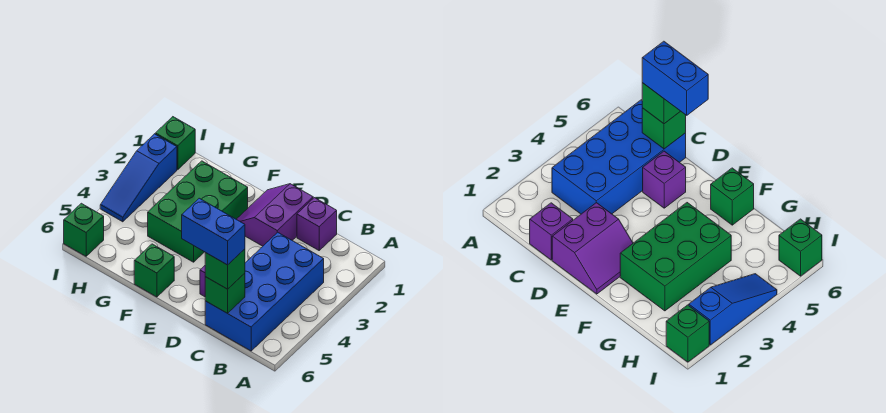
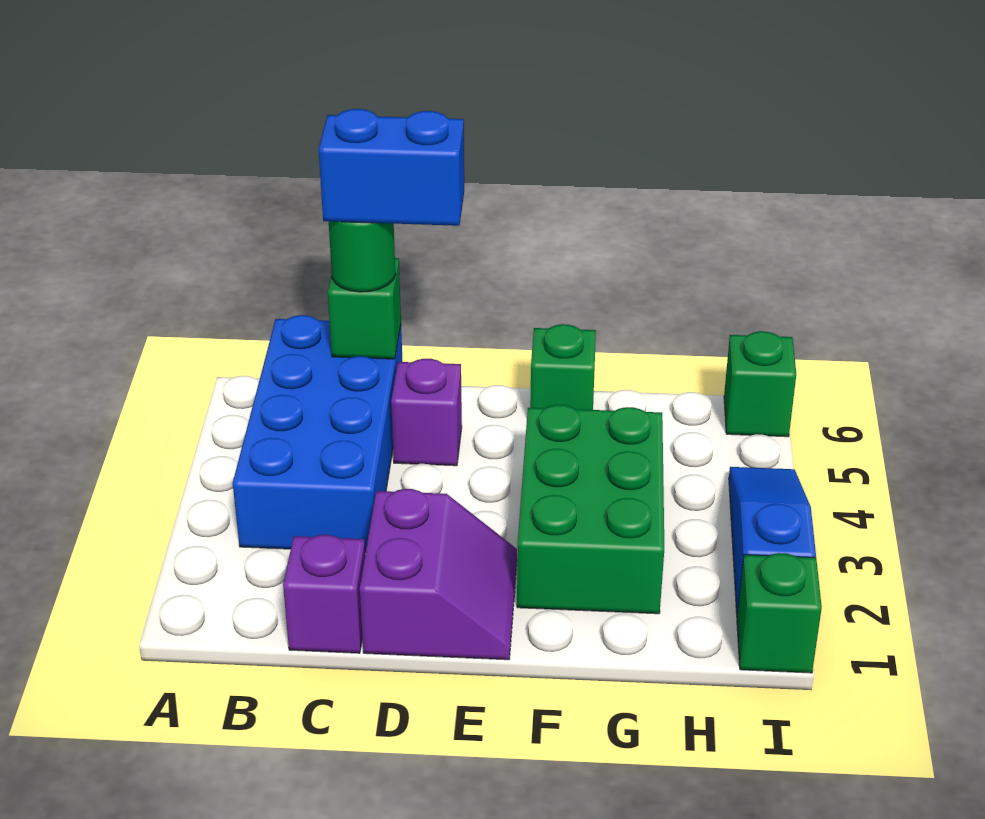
green 1x1 brick [205,249,245,289] -> green 1x1 round brick [329,221,396,292]

